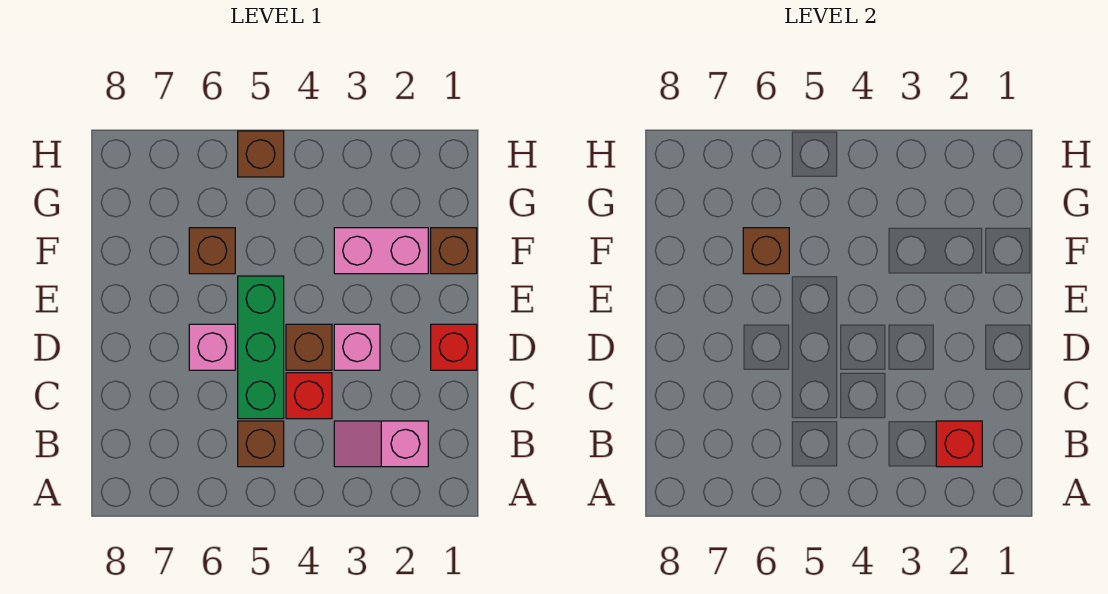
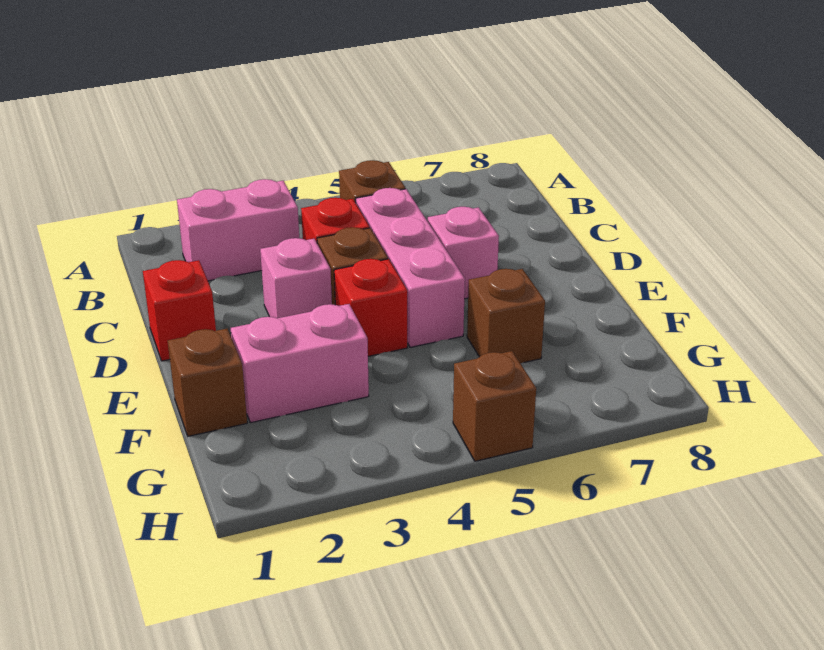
pink 1x2 slope [334,421,428,467] -> pink 1x2 brick [177,179,299,281]
red 1x1 brick [936,421,982,467] -> red 1x1 brick moved to [334,259,407,356]
green 1x3 brick [238,276,284,419] -> pink 1x3 brick [356,188,465,347]
brown 1x1 brick [743,228,789,274] -> none

